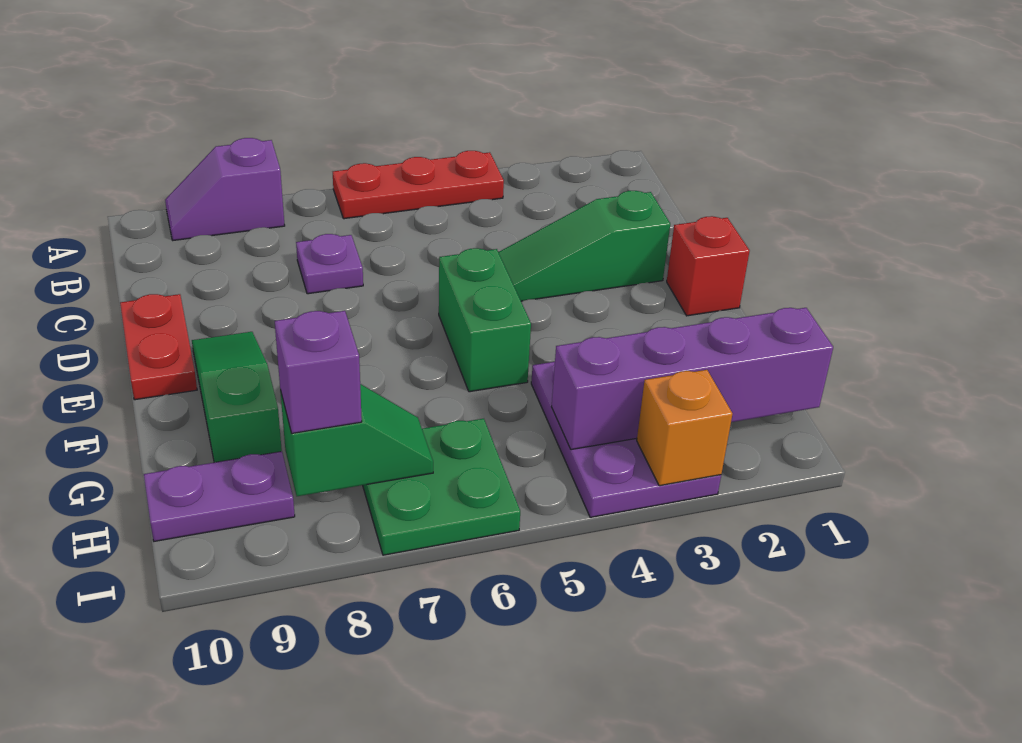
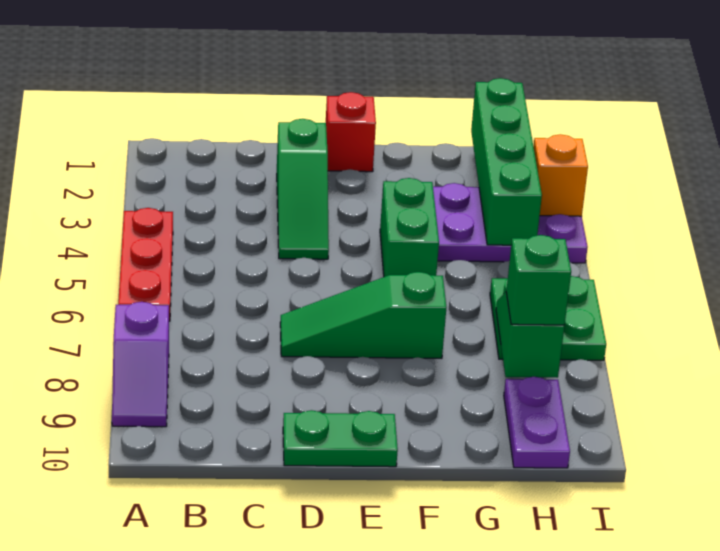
purple 1x1 plate [296,234,363,294] -> none
red 1x2 plate [120,294,197,400] -> green 1x2 plate [283,410,398,467]
green 1x2 brick [439,248,531,392] -> green 1x2 brick turned to [380,178,439,277]
green 1x3 slope [192,332,282,462] -> green 1x3 slope moved to [280,272,446,358]
purple 1x4 brick [552,308,833,450] -> green 1x4 brick [471,78,542,245]
purple 1x1 brick [275,311,362,433] -> green 1x1 brick [506,235,571,325]

